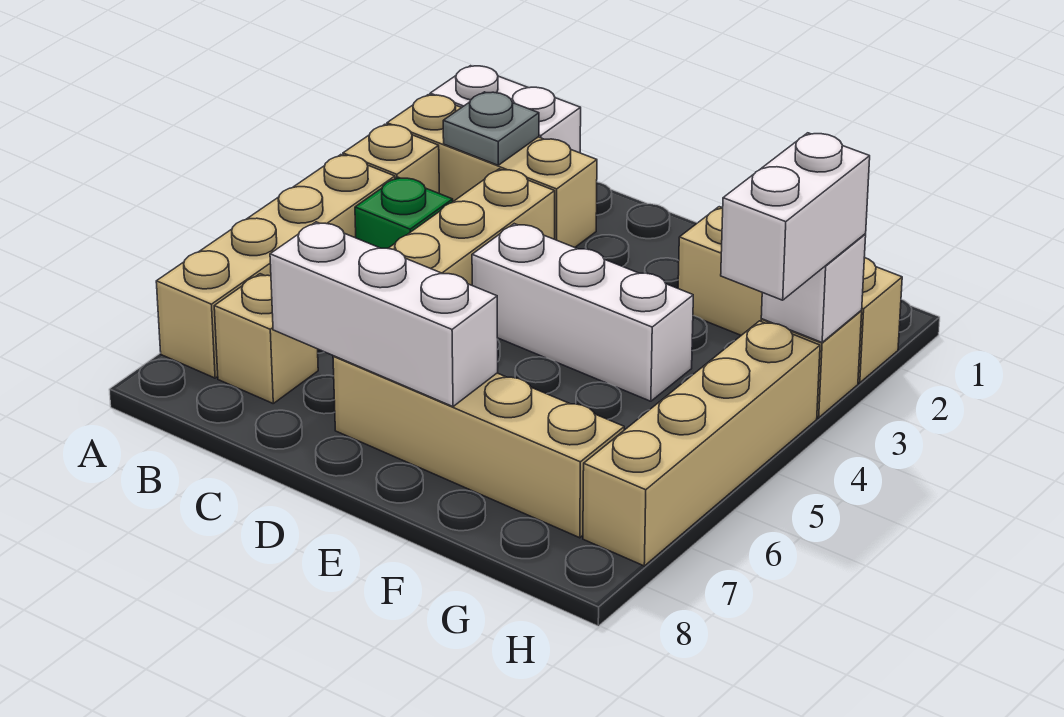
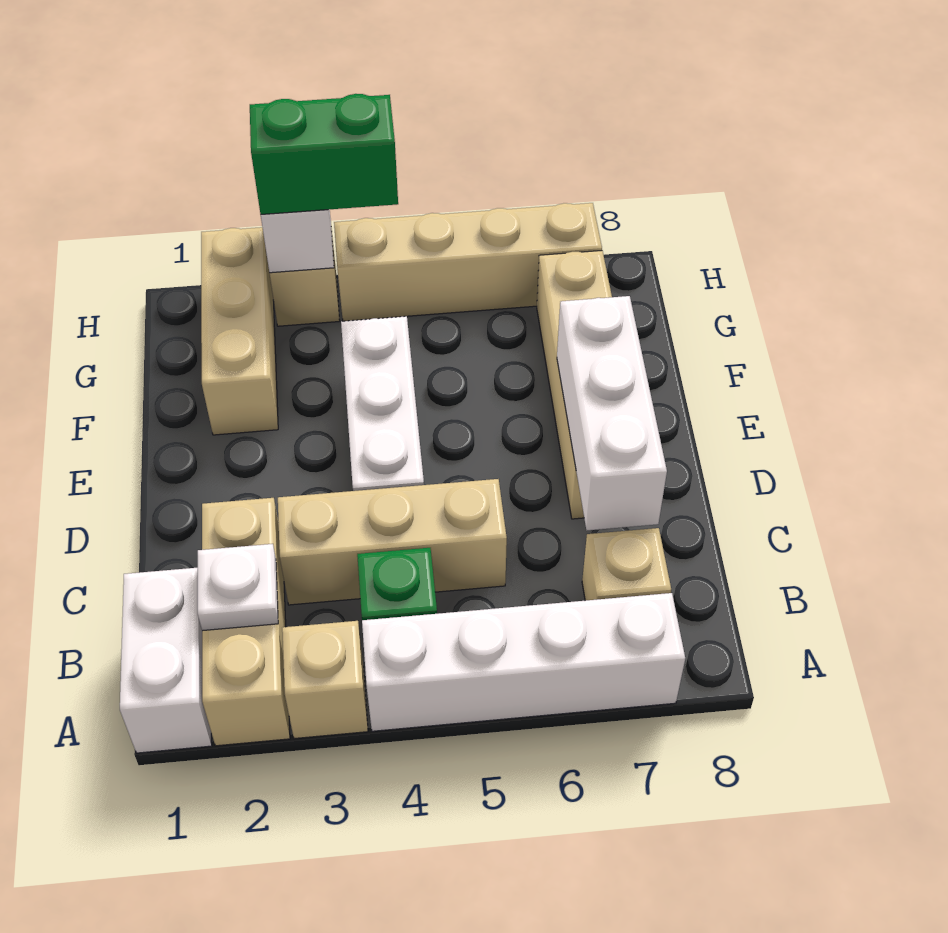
tan 1x4 brick [156,155,395,378] -> white 1x4 brick [362,593,685,731]
grey 1x1 plate [443,92,539,165] -> white 1x1 plate [198,544,278,631]
white 1x2 brick [721,133,870,300] -> green 1x2 brick [250,94,398,214]

